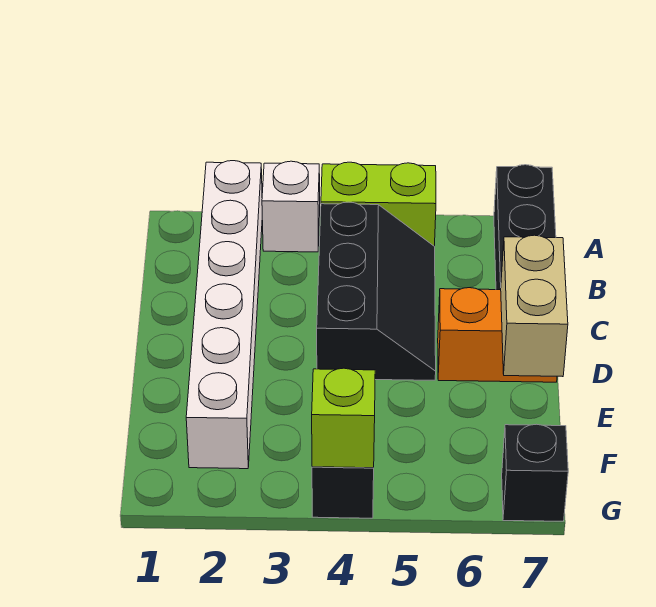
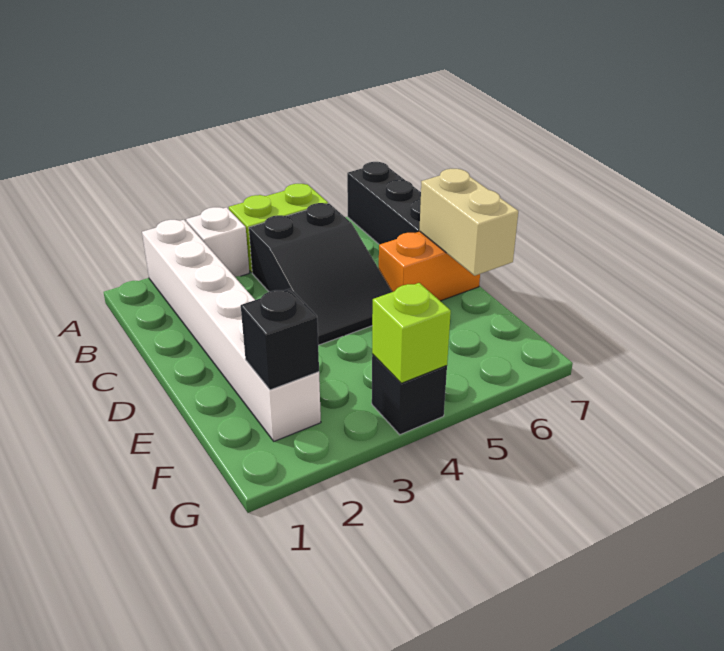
black 2x3 slope [317,202,436,380] -> black 2x3 slope turned to [249,203,392,345]
black 1x1 brick [502,424,568,521] -> black 1x1 brick moved to [241,288,319,390]

